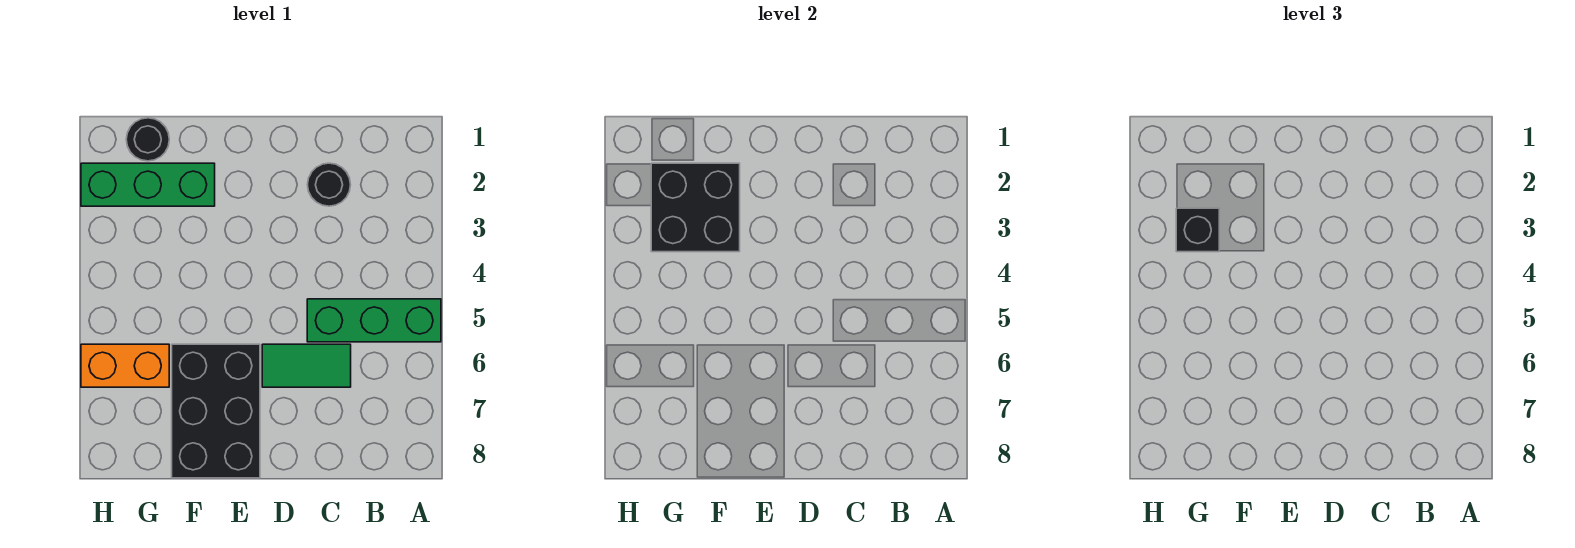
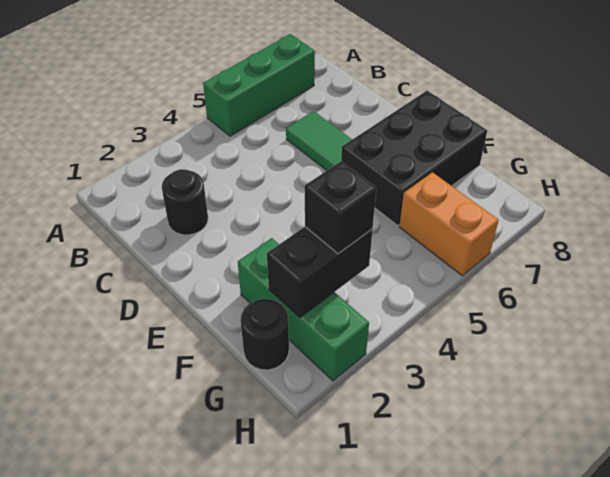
green 1x3 brick [307,299,441,342] -> green 1x3 brick turned to [203,34,315,136]
black 2x2 brick [651,163,740,252] -> black 1x2 brick [267,227,373,318]

